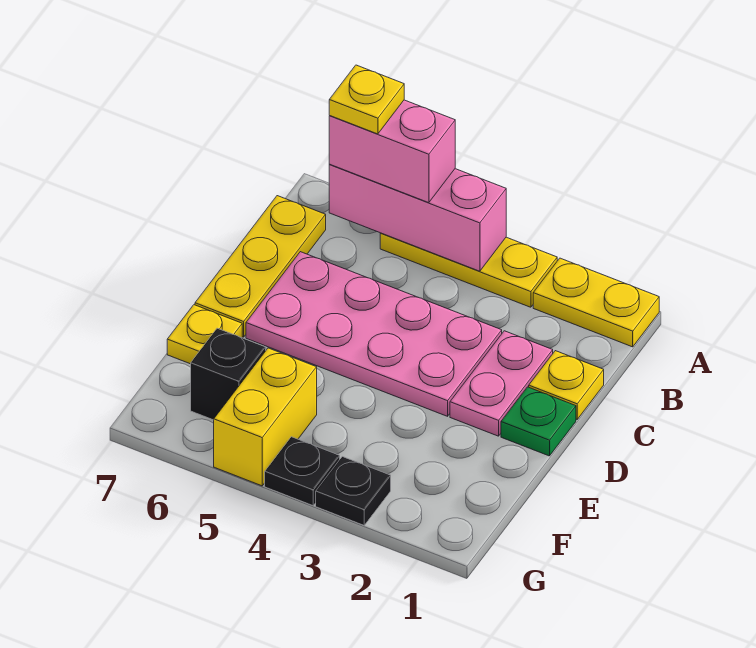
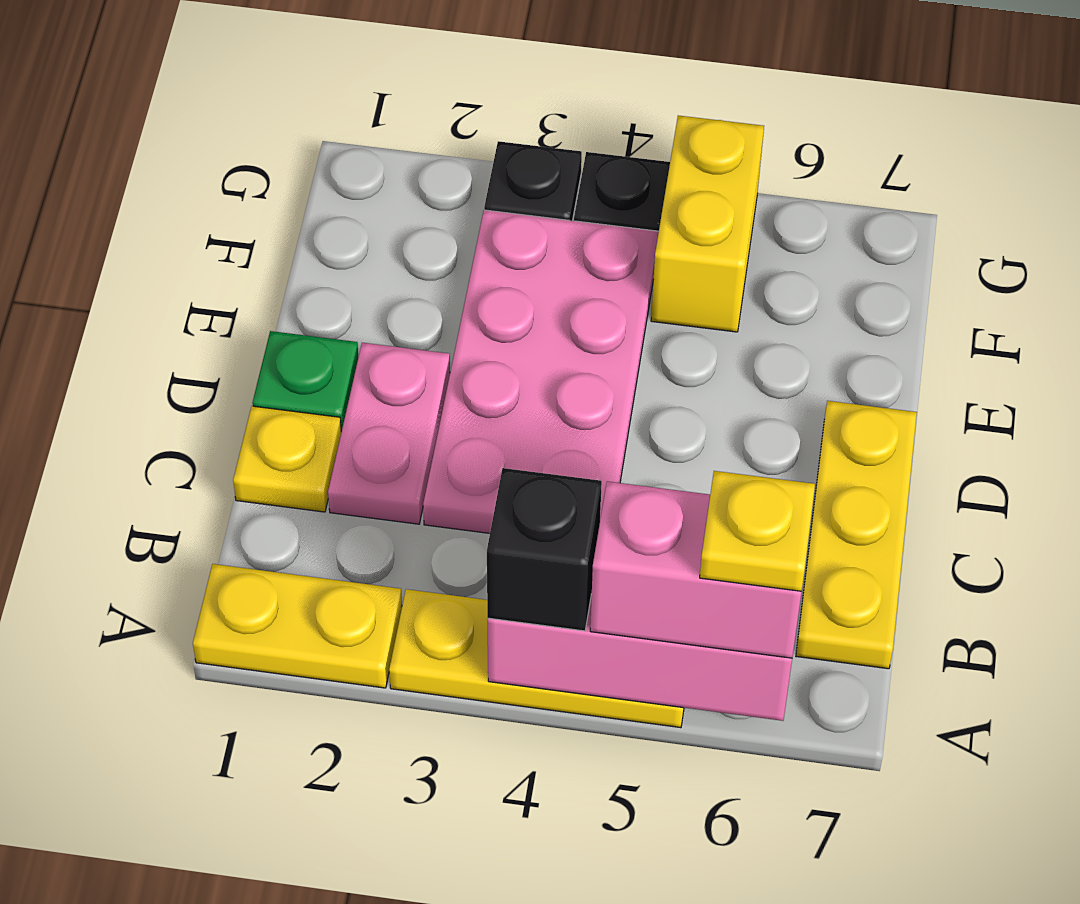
pink 2x4 plate [246,252,502,416] -> pink 2x4 plate turned to [423,210,659,533]
yellow 1x1 plate [167,305,242,364] -> none
black 1x1 brick [191,328,266,420] -> black 1x1 brick moved to [487,468,602,631]

